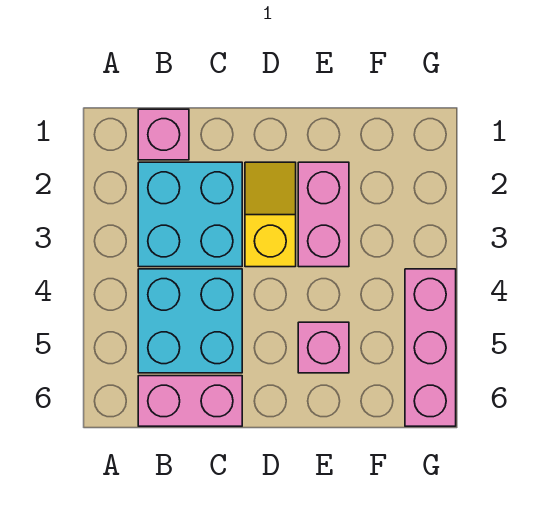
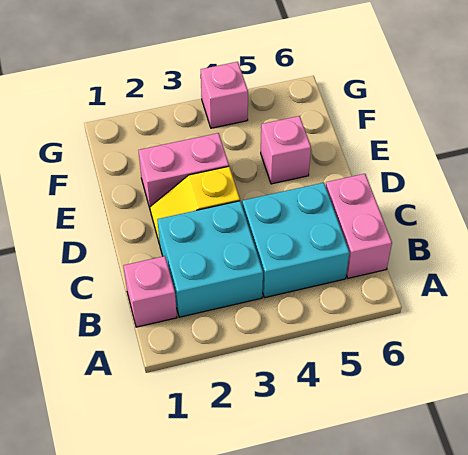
pink 1x3 brick [405,269,456,426] -> pink 1x1 brick [201,62,248,128]

